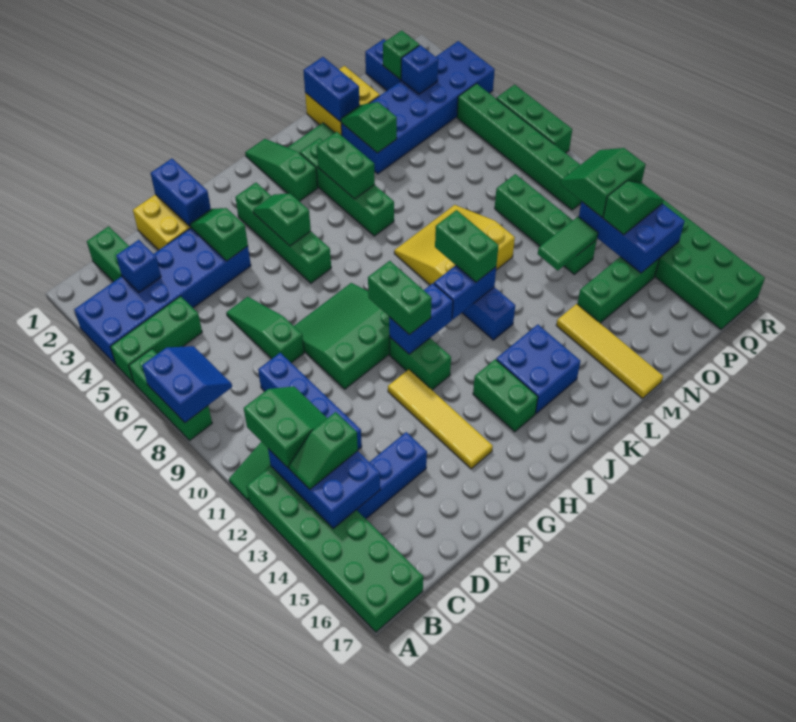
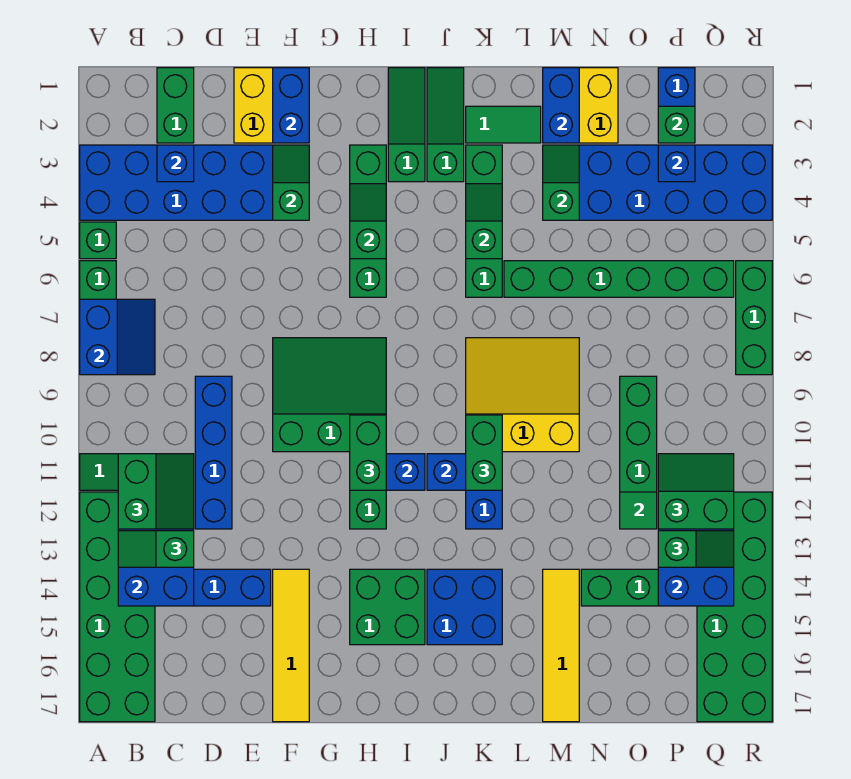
green 1x3 brick [110,296,202,383] -> green 1x1 brick [80,222,116,259]
green 1x3 slope [226,297,304,363] -> green 1x3 slope moved to [388,68,425,182]
yellow 1x4 tile [388,369,493,469] -> yellow 1x4 tile moved to [273,569,309,722]
green 1x2 brick [473,359,538,432] -> green 2x2 brick [350,569,425,645]
green 1x2 brick [317,132,375,199] -> green 1x2 slope [466,184,502,259]
green 1x2 tile [538,217,598,270] -> green 1x1 tile [620,492,657,529]
green 1x6 brick [457,84,582,210] -> green 1x6 brick turned to [504,261,734,297]

